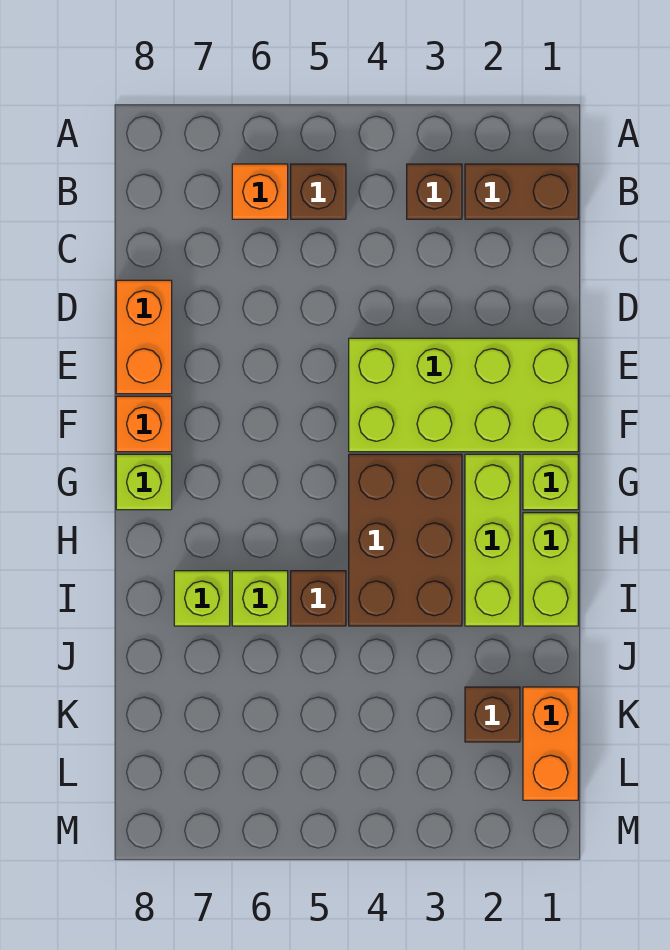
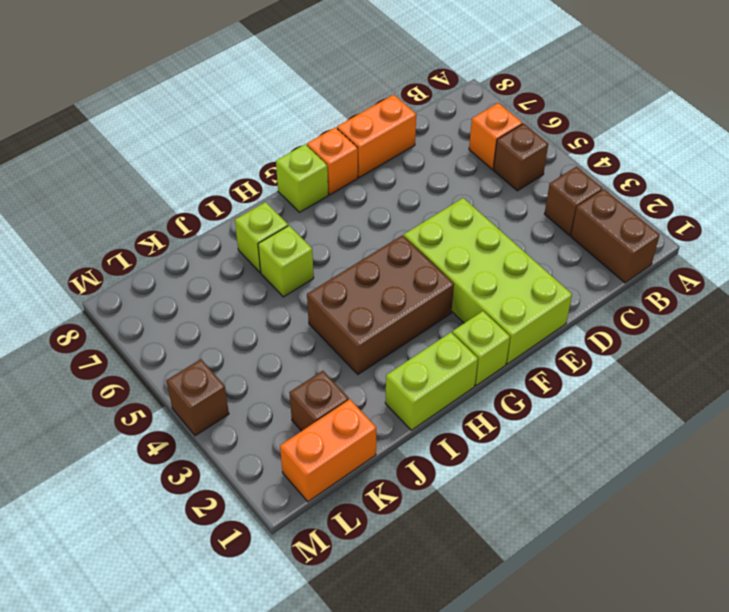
lime 1x3 brick [465,454,520,626] -> none
brown 1x1 brick [291,571,346,626] -> brown 1x1 brick moved to [166,359,229,436]

